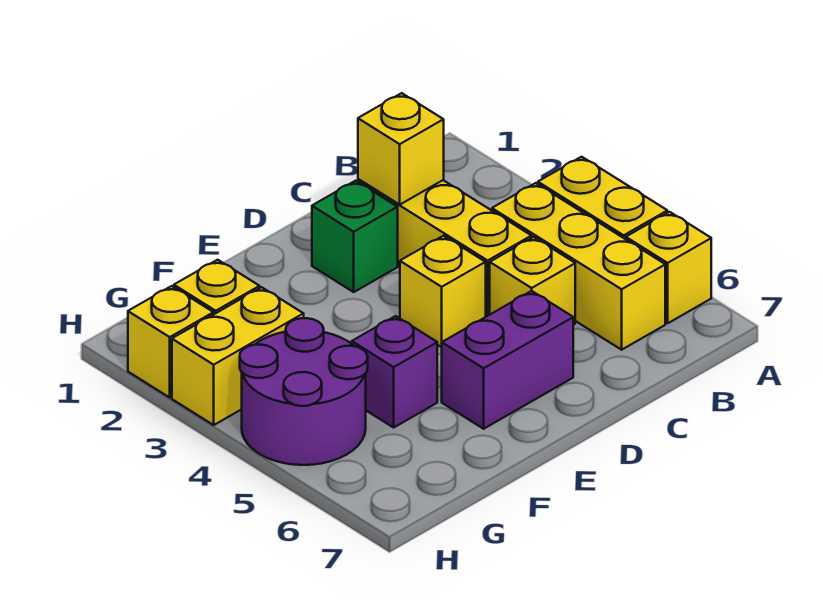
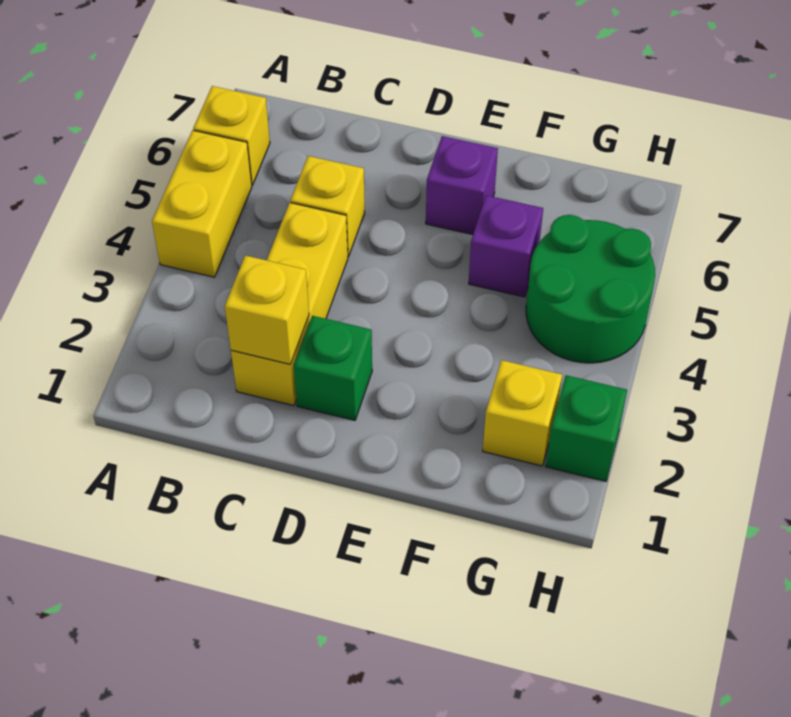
yellow 1x3 brick [492,183,665,350] -> none
yellow 1x1 brick [400,236,486,347] -> none
purple 1x2 brick [442,291,573,429] -> purple 1x1 brick [426,136,498,235]
yellow 1x2 brick [172,287,304,425] -> none
purple 2x2 round brick [240,318,368,465] -> green 2x2 round brick [526,215,655,363]
yellow 1x1 brick [128,286,214,397] -> green 1x1 brick [546,375,627,481]

